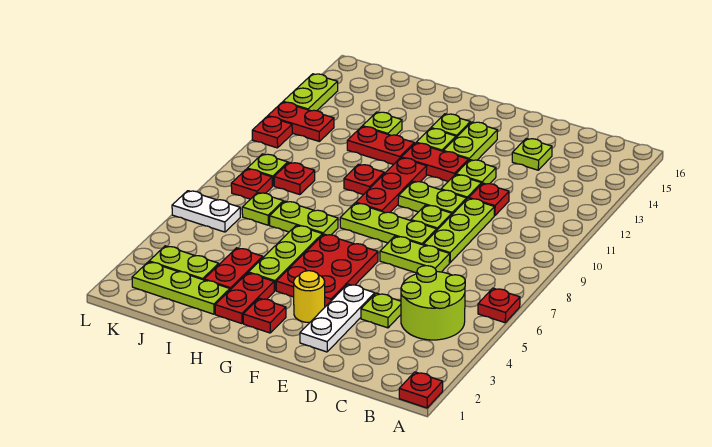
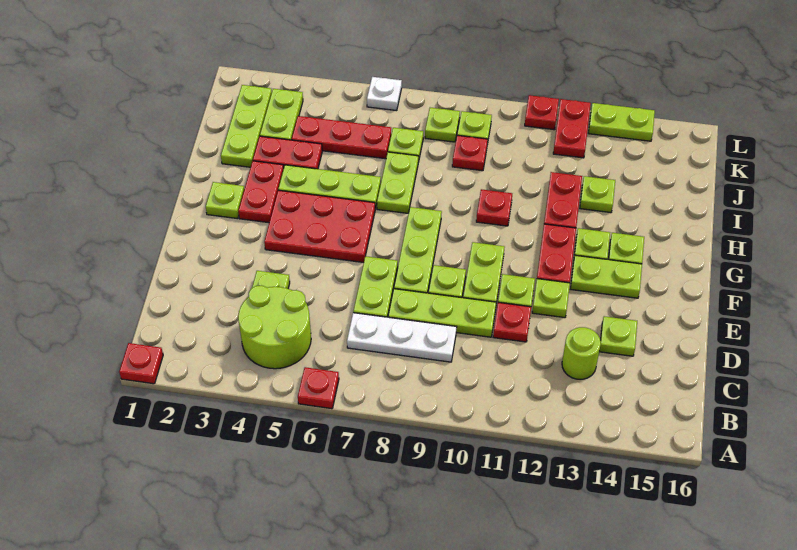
none -> lime 1x1 round brick [562,327,601,379]
white 1x3 plate [300,284,375,352] -> white 1x3 plate moved to [347,313,456,362]
yellow 1x1 round brick [294,271,325,322] -> none
red 1x1 plate [243,298,286,333] -> lime 1x1 plate [206,182,244,219]
red 1x3 plate [356,158,427,213] -> red 1x3 plate moved to [292,116,391,159]
red 1x2 plate [215,273,274,324] -> red 1x2 plate turned to [238,161,284,223]
white 1x2 plate [172,191,240,232] -> white 1x1 plate [367,77,402,111]
red 1x1 plate [231,169,272,199] -> lime 1x1 plate [425,108,460,142]

